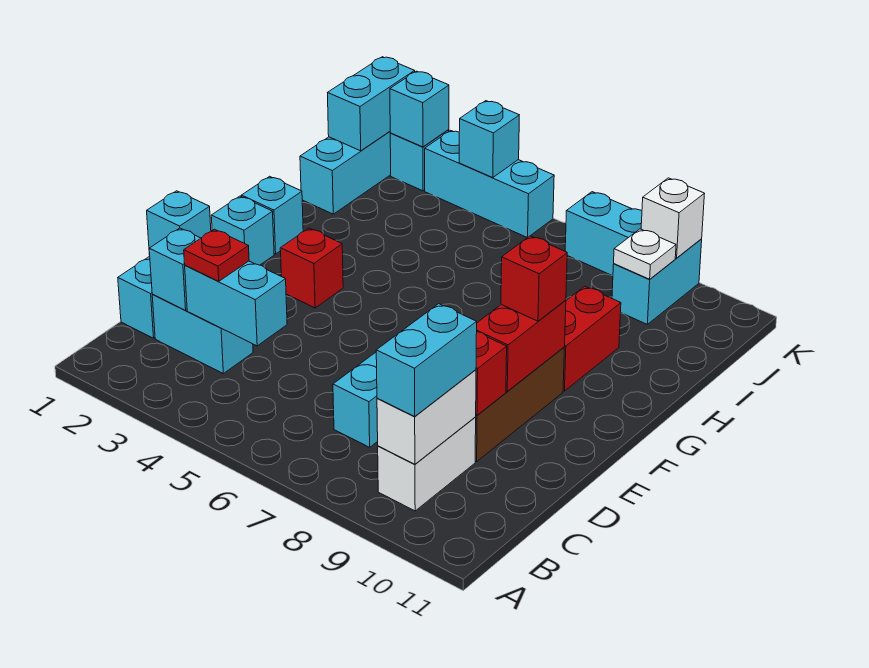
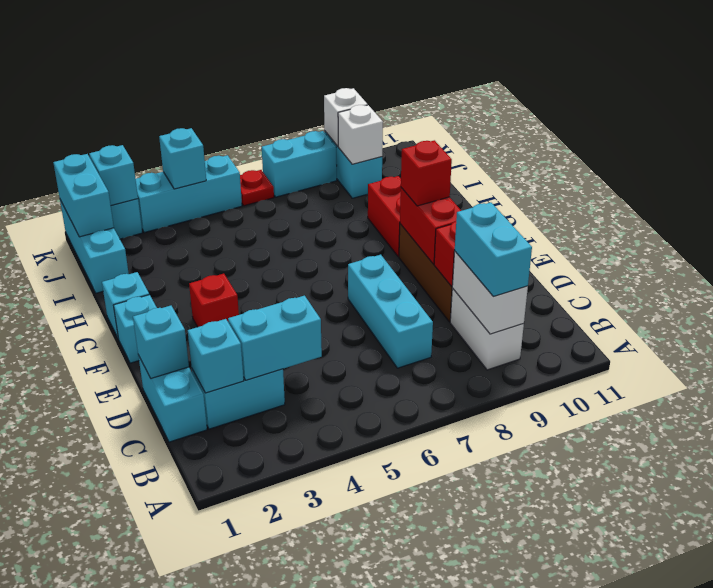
red 1x1 plate [184,229,249,281] -> red 1x1 plate moved to [240,170,274,206]
white 1x1 plate [614,229,676,279] -> white 1x1 brick [338,105,383,164]

